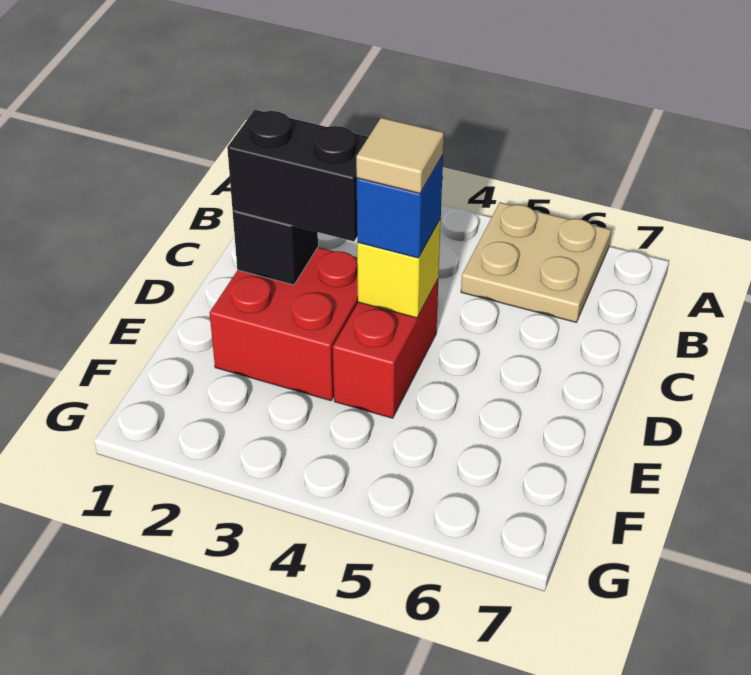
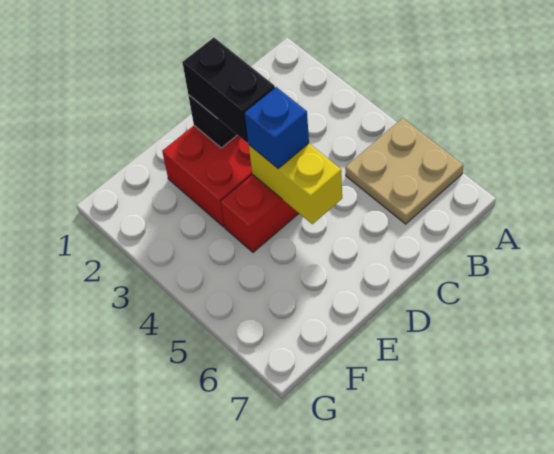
yellow 1x1 brick [357,219,441,318] -> yellow 1x2 brick [249,144,342,224]
tan 1x1 tile [356,118,444,194] -> none

